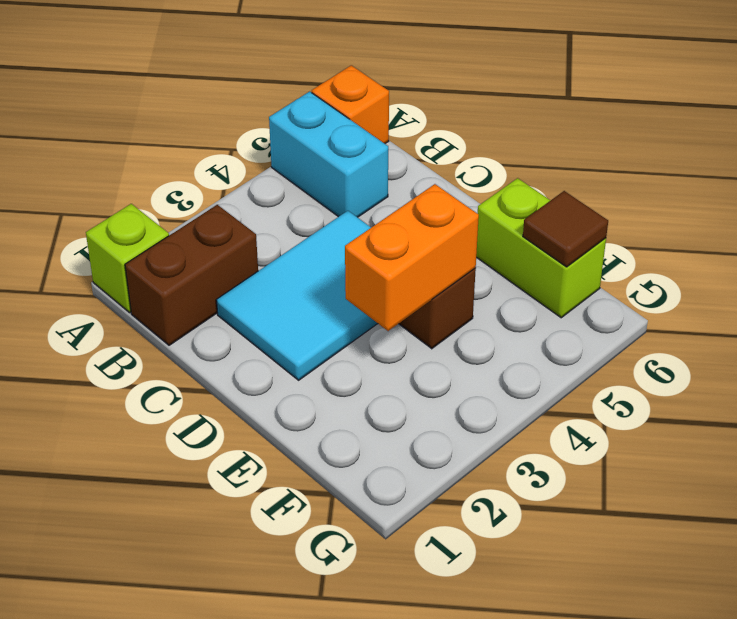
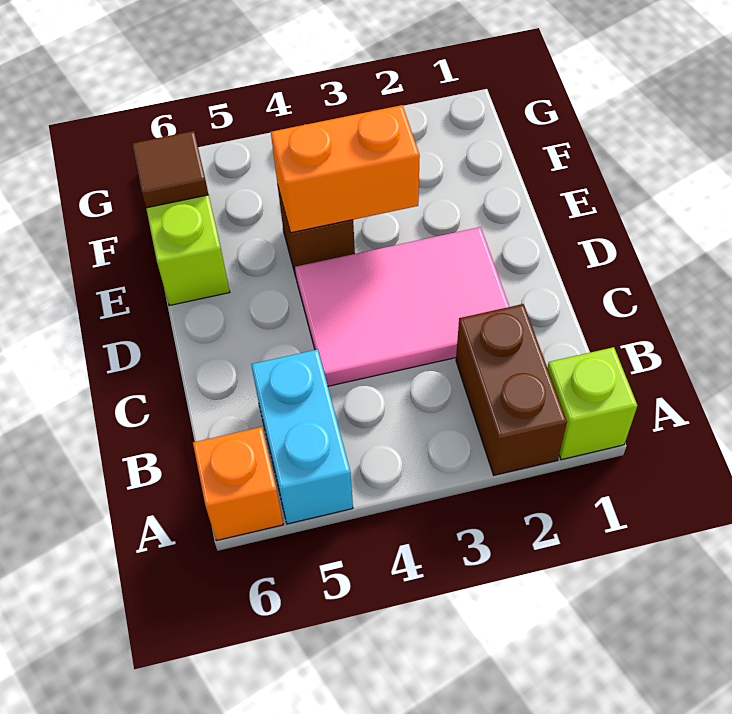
brown 1x2 brick [125,205,258,345] -> brown 1x2 brick turned to [456,304,567,475]
cyan 2x3 tile [217,211,378,380] -> pink 2x3 tile [295,227,509,386]

